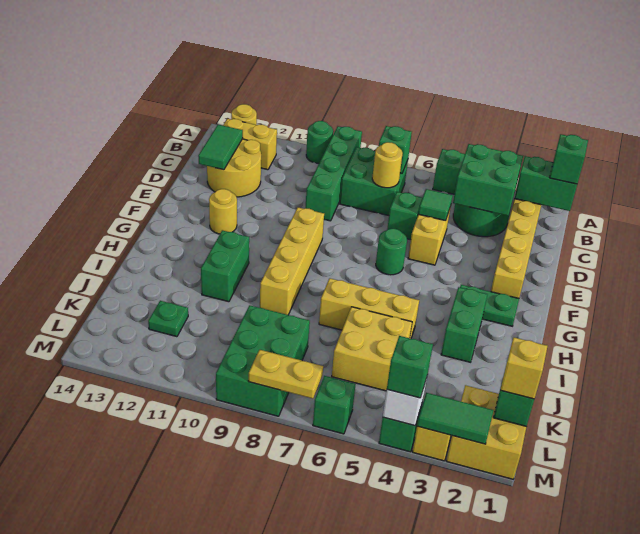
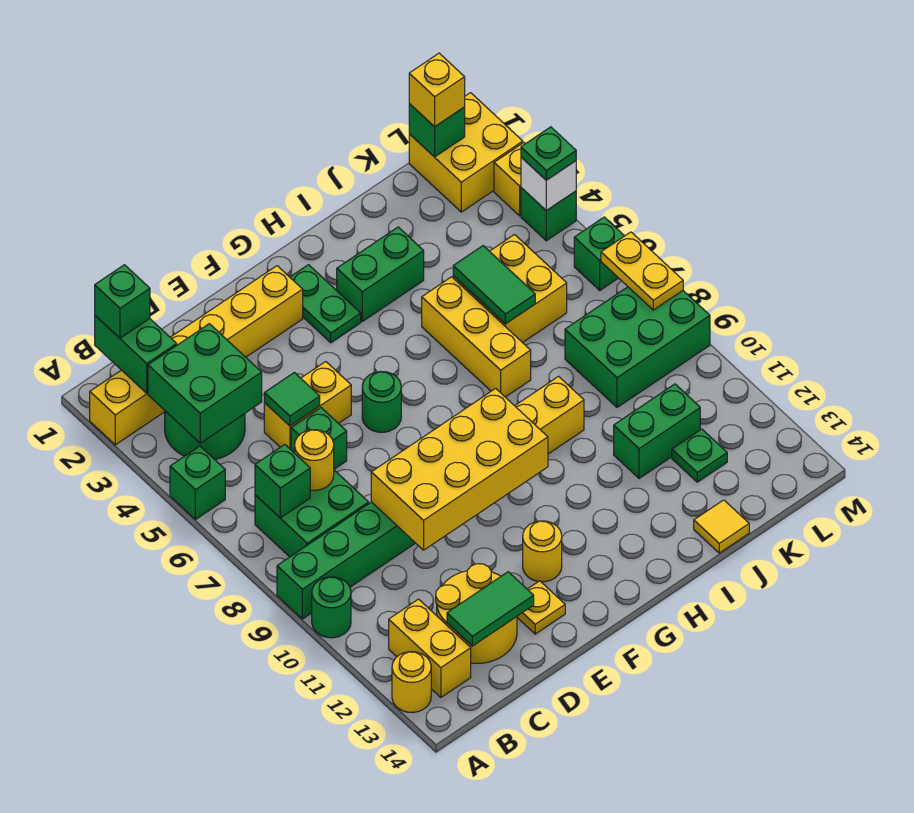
none -> yellow 2x4 brick [371,388,548,550]
none -> yellow 1x1 plate [517,581,565,634]
green 1x2 brick [201,230,249,302] -> green 1x2 brick moved to [614,384,700,478]
none -> yellow 1x1 tile [694,500,749,553]
green 1x2 tile [417,393,494,444] -> green 1x2 tile moved to [453,246,535,324]
green 1x1 brick [387,336,433,398] -> green 1x1 plate [521,127,576,180]

